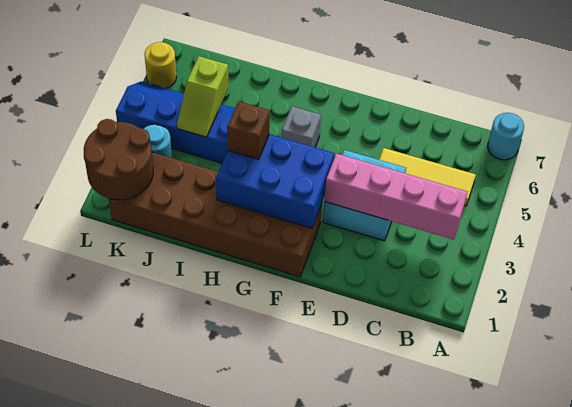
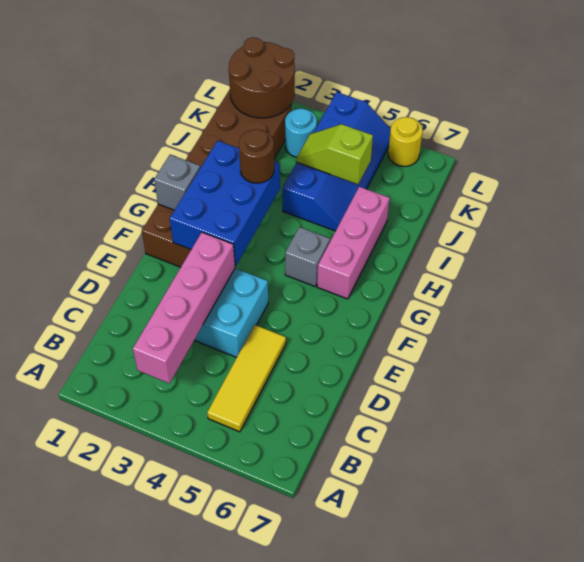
cyan 1x1 round brick [488,113,524,160] -> none
none -> grey 1x1 brick [154,155,200,210]
none -> pink 1x3 brick [317,187,390,299]
brown 1x1 brick [227,101,270,159] -> brown 1x1 round brick [239,130,274,183]

